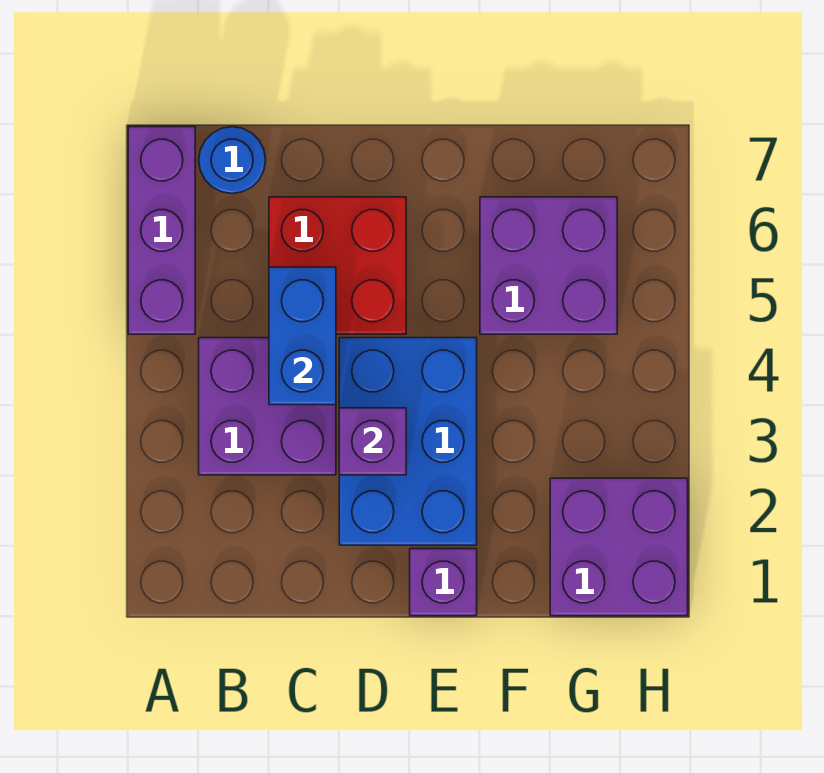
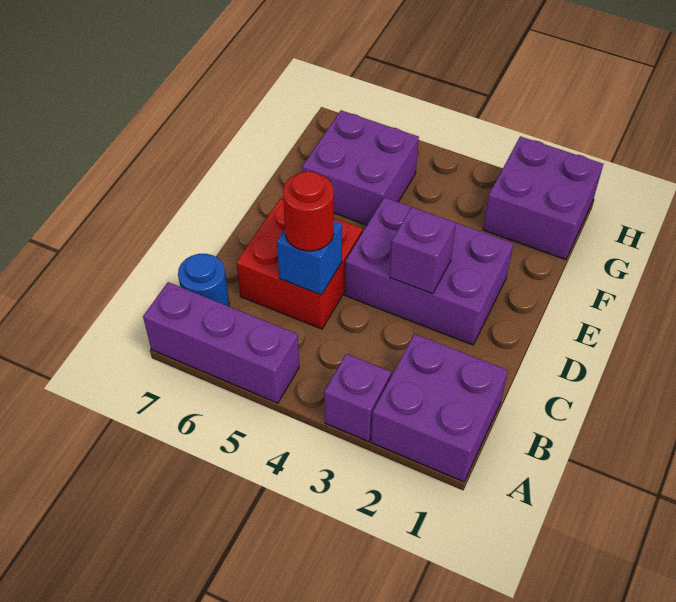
purple 2x2 brick [199,338,336,475] -> purple 2x2 brick moved to [371,334,508,482]
blue 1x2 brick [269,267,336,405] -> blue 1x1 brick [277,221,342,295]
none -> red 1x1 round brick [283,171,334,251]
blue 2x3 brick [339,338,477,545] -> purple 2x3 brick [345,197,513,345]
purple 1x1 brick [410,549,477,616] -> purple 1x1 brick moved to [324,354,391,441]

